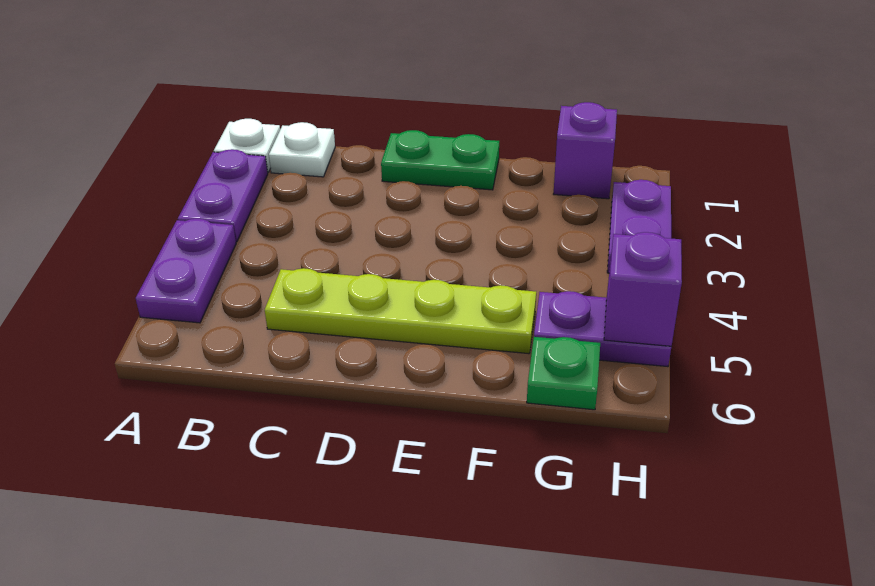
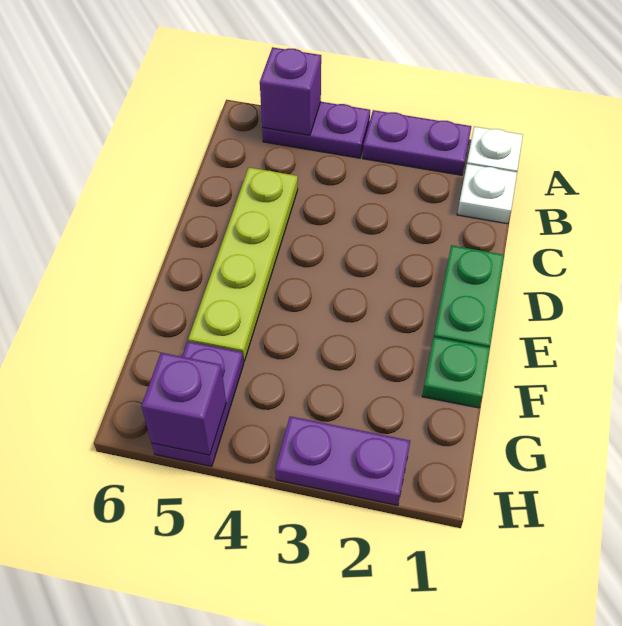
purple 1x1 brick [554,102,617,199] -> purple 1x1 brick moved to [260,47,321,135]
green 1x1 plate [527,337,600,410] -> green 1x1 plate moved to [422,337,490,408]

